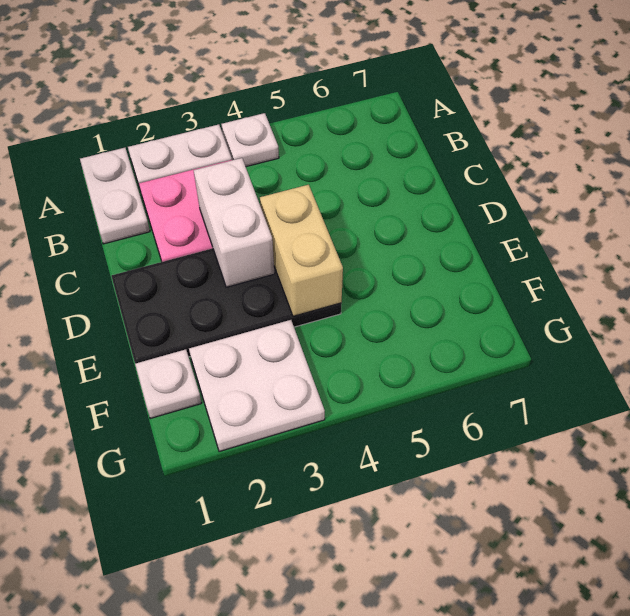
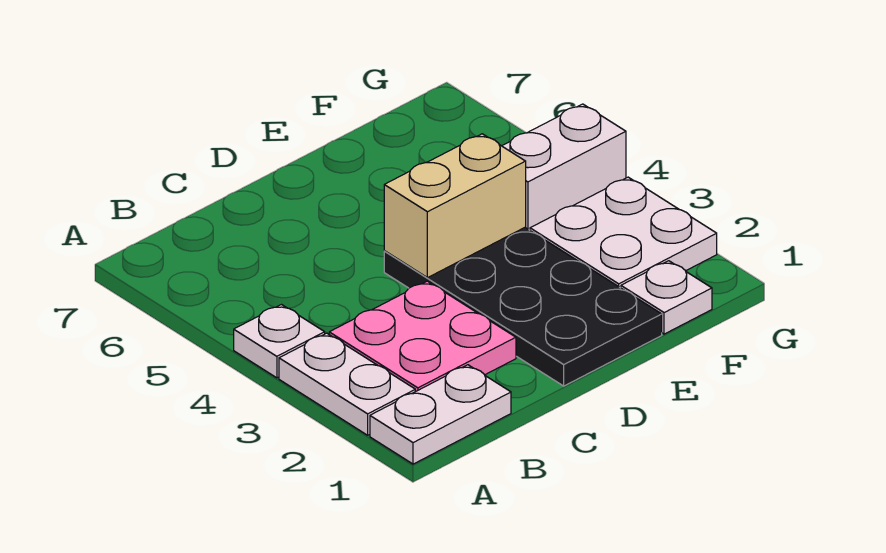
white 1x2 brick [194,158,275,287] -> white 1x2 brick moved to [502,104,626,230]

